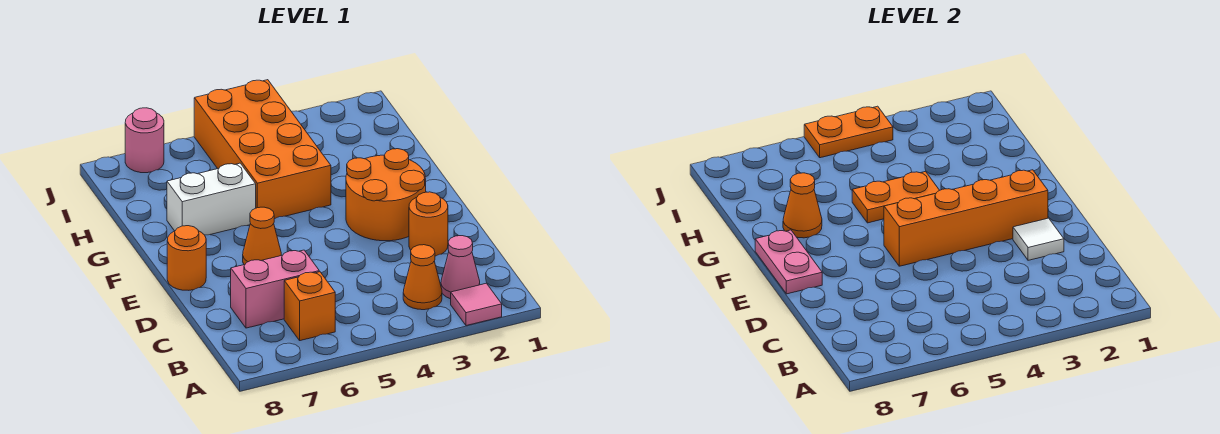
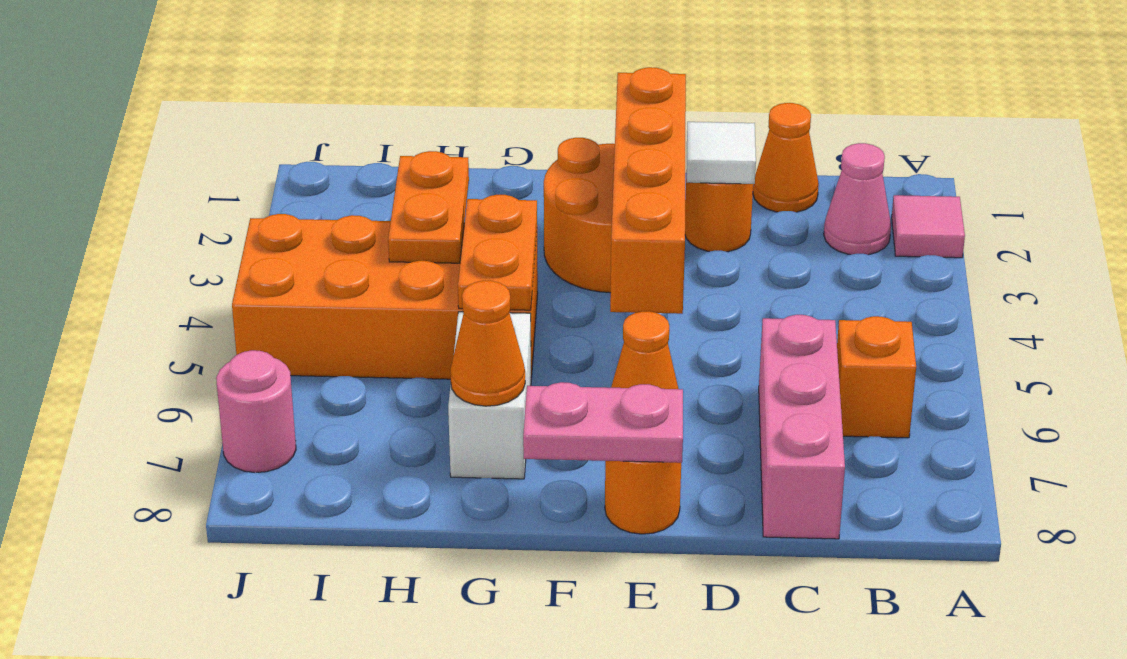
orange 1x1 cone [403,245,442,310] -> orange 1x1 cone moved to [753,103,819,212]
pink 1x2 brick [231,250,319,328] -> pink 1x3 brick [759,315,845,539]
orange 1x2 plate [804,106,893,158] -> orange 1x2 plate moved to [388,151,469,263]

